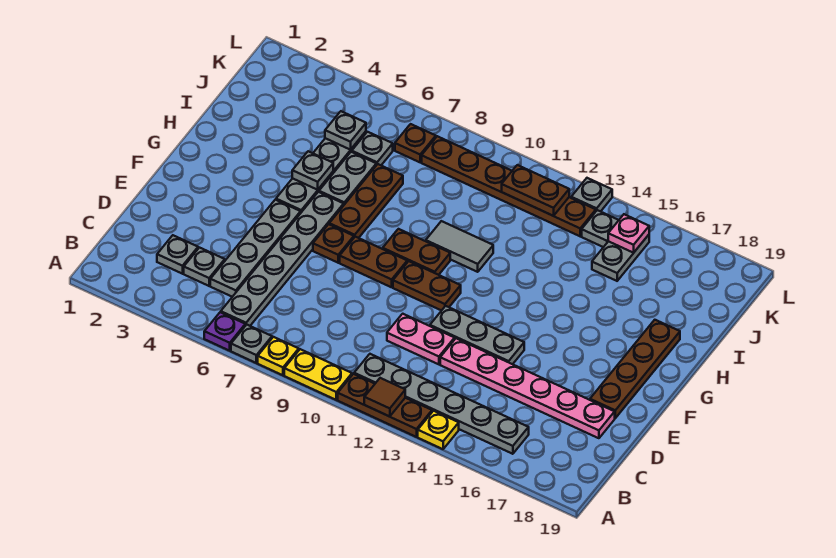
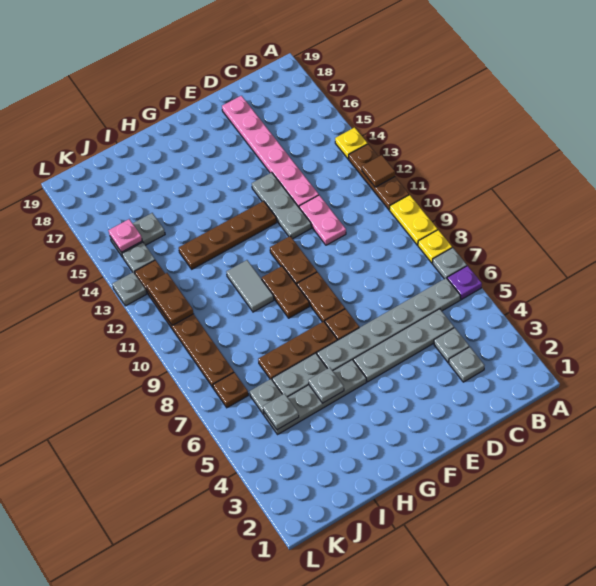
grey 1x6 plate [354,354,529,454] -> none
brown 1x4 plate [590,320,680,418] -> brown 1x4 plate moved to [179,201,277,269]

